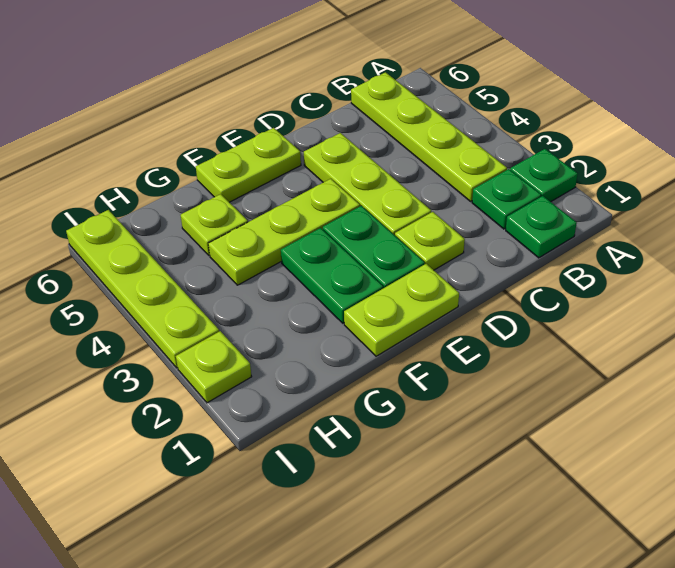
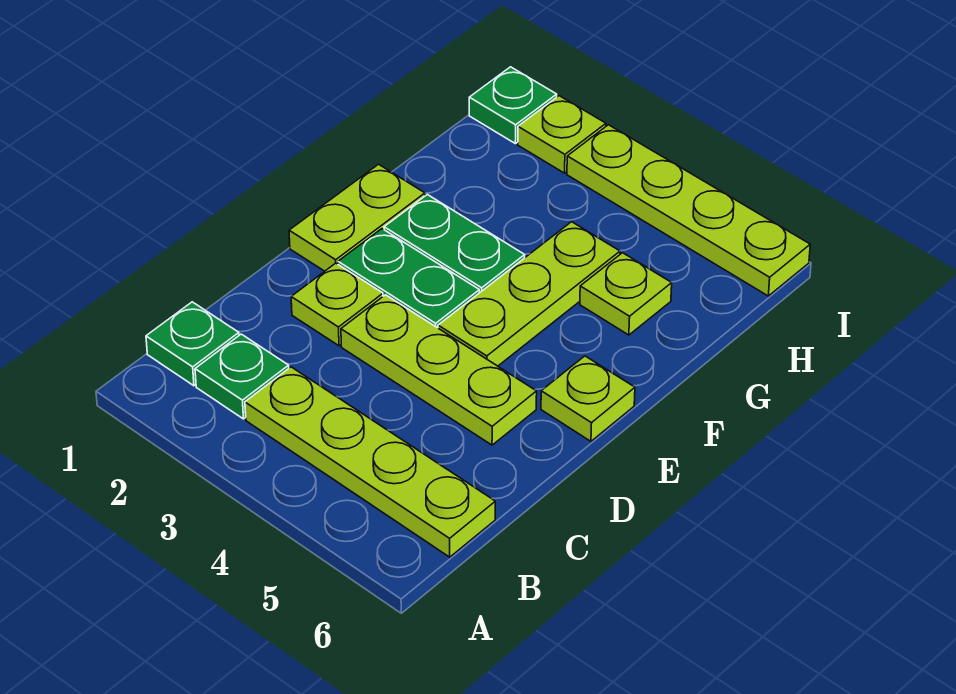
green 1x1 plate [510,149,578,202] -> green 1x1 plate moved to [469,67,557,144]
lime 1x2 plate [196,128,301,202] -> lime 1x1 plate [541,356,635,441]

